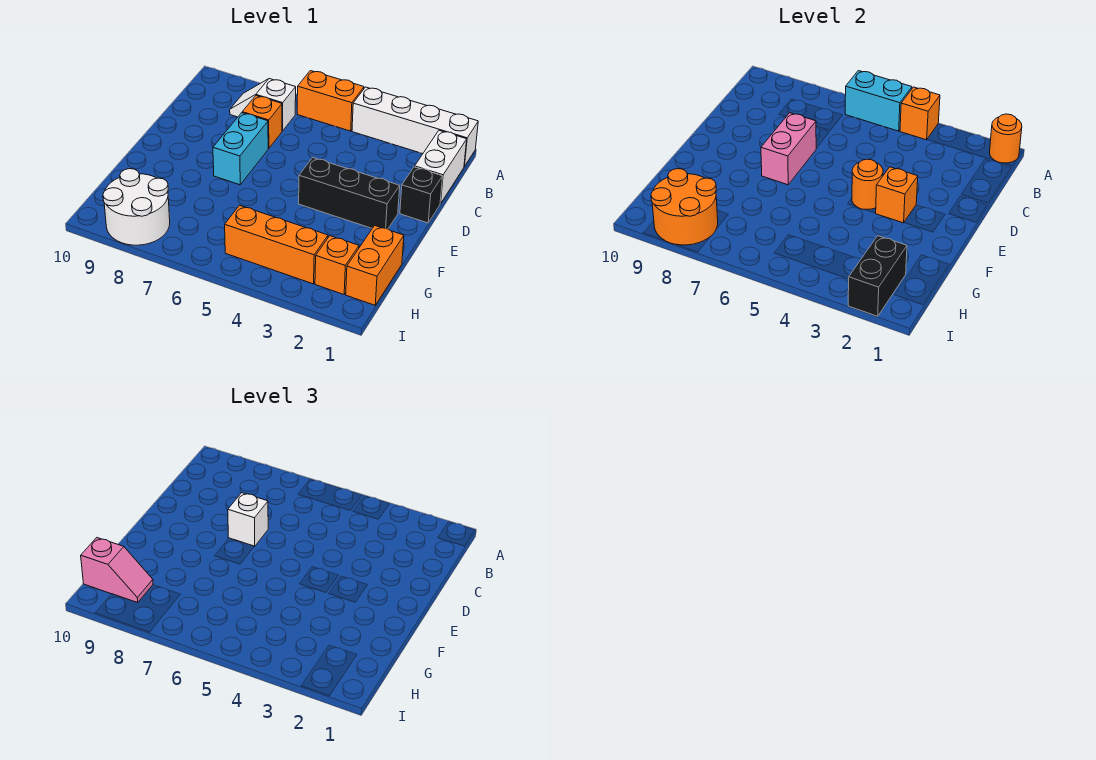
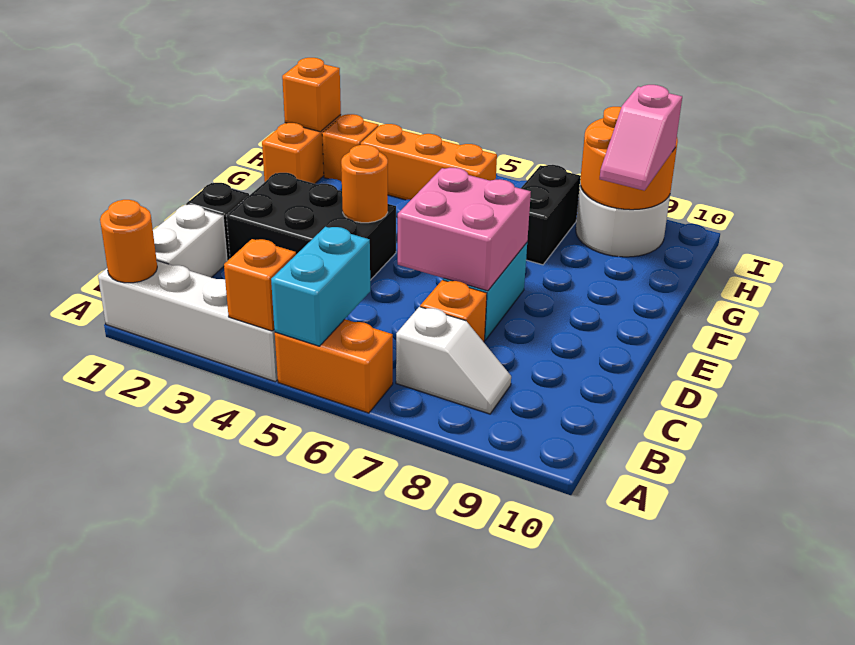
cyan 1x2 brick [845,71,912,131] -> cyan 1x2 brick turned to [271,227,370,346]
pink 1x2 brick [761,113,816,185] -> pink 2x2 brick [398,168,531,291]
white 1x1 brick [228,493,268,546] -> none
black 1x3 brick [299,158,400,229] -> black 2x3 brick [226,173,396,280]
orange 1x1 brick [876,167,918,223] -> orange 1x1 brick moved to [282,58,341,132]
black 1x2 brick [848,236,907,316] -> black 1x2 brick moved to [521,165,581,265]
pink 1x2 slope [81,538,153,603] -> pink 1x2 slope turned to [600,85,682,191]

